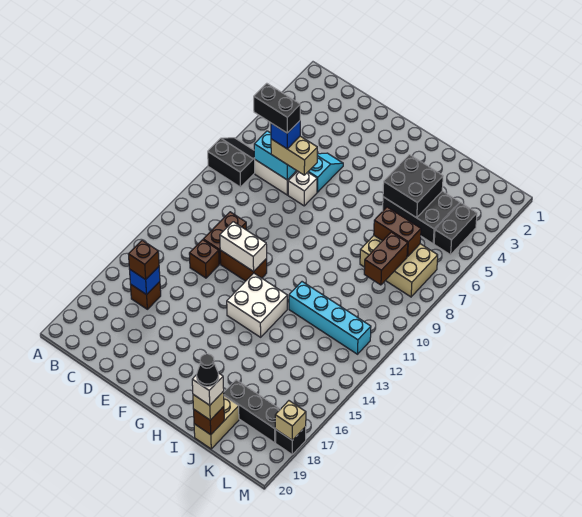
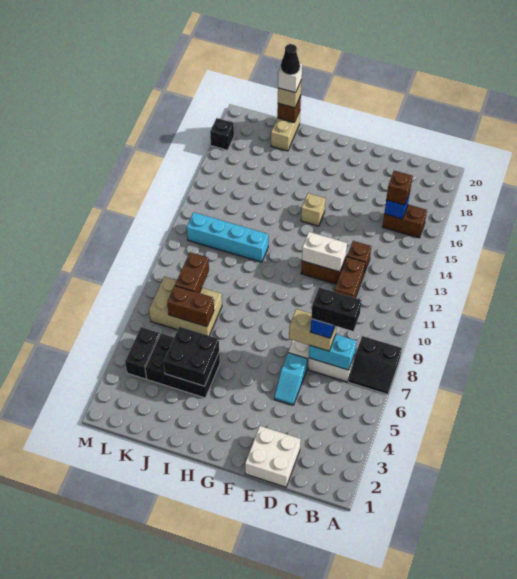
brown 1x1 brick [130,282,161,309] -> brown 1x2 brick [382,204,427,238]
white 2x2 brick [227,273,287,337] -> white 2x2 brick moved to [245,426,301,487]
black 1x3 brick [224,380,280,443] -> none
tan 1x1 brick [275,401,306,440] -> tan 1x1 brick moved to [301,193,326,226]

